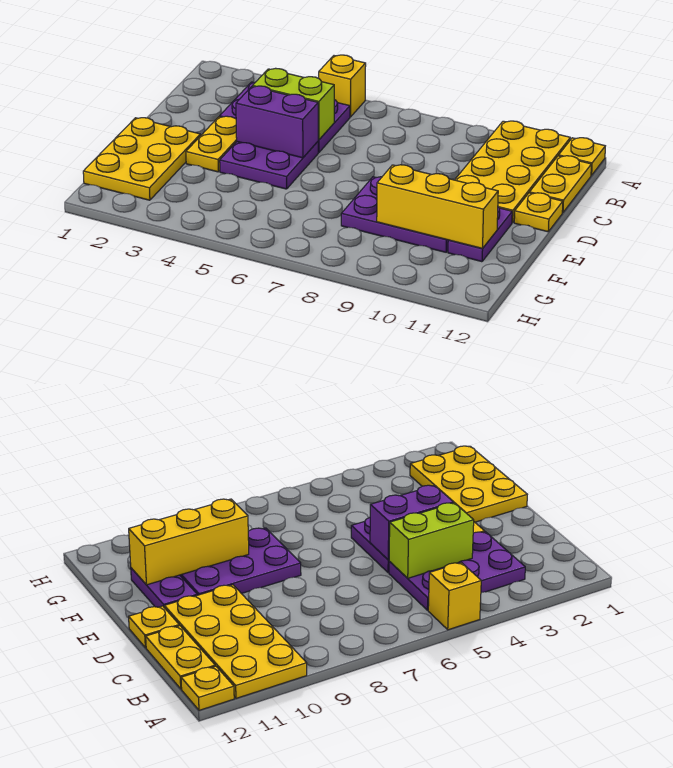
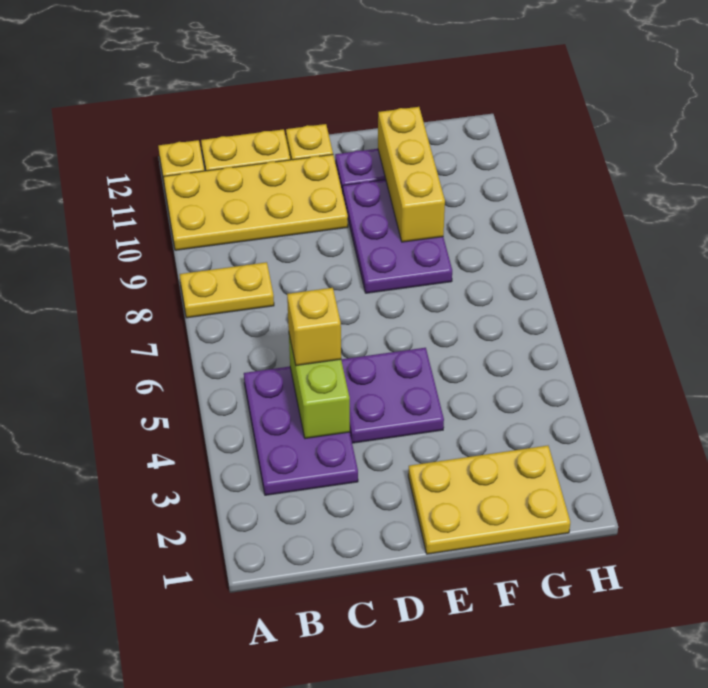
yellow 1x1 brick [319,55,366,117] -> yellow 1x1 brick moved to [287,288,341,366]
yellow 1x2 plate [186,116,237,172] -> yellow 1x2 plate moved to [180,262,274,318]
purple 1x2 brick [236,86,318,158] -> none

